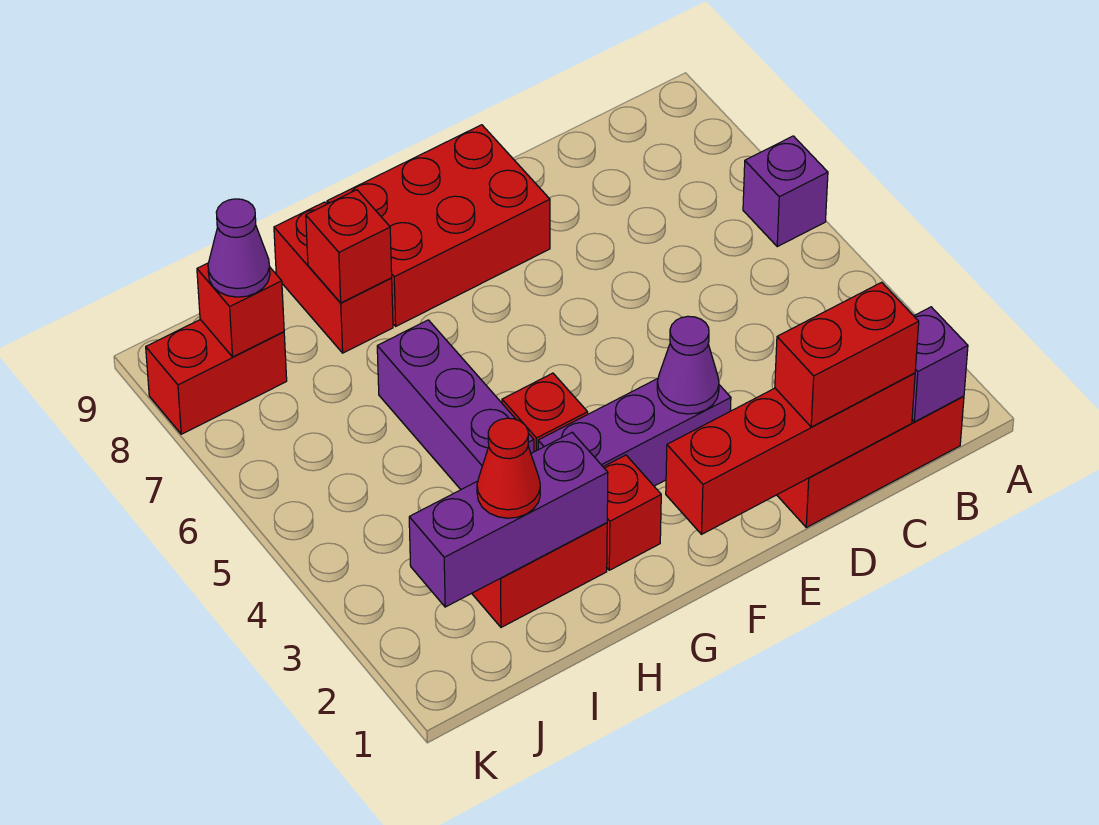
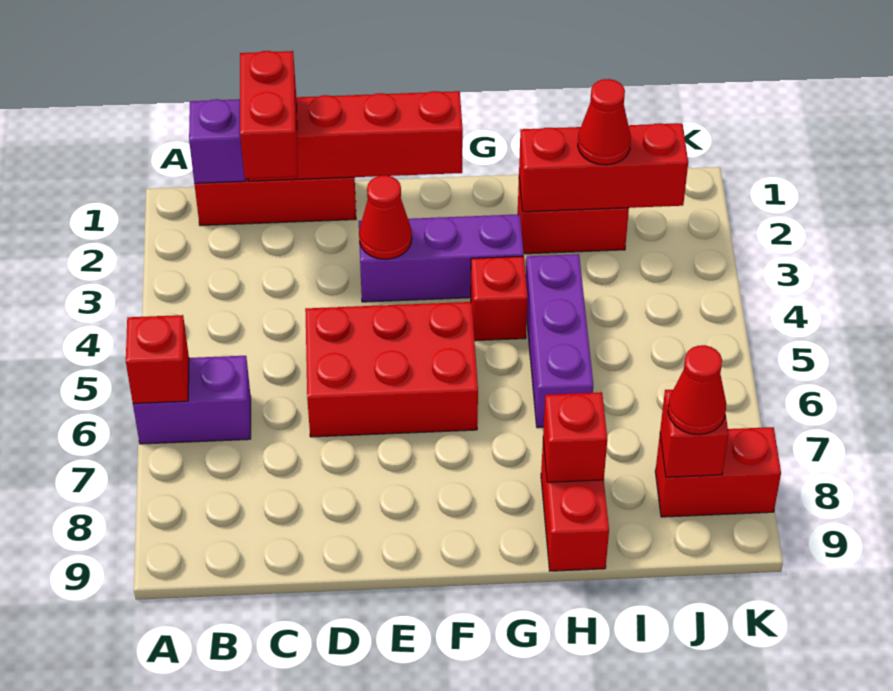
purple 1x1 brick [743,136,828,247] -> purple 1x2 brick [133,356,251,444]
red 1x2 brick [775,282,919,427] -> red 1x2 brick turned to [240,51,298,179]
purple 1x1 cone [657,316,719,414] -> red 1x1 cone [359,175,412,259]
red 2x3 brick [327,125,550,326] -> red 2x3 brick moved to [305,302,478,437]
red 1x1 brick [604,455,661,570] -> red 1x1 brick moved to [126,315,189,403]
purple 1x3 brick [409,432,608,607] -> red 1x3 brick [519,123,688,212]
purple 1x1 cone [208,199,270,297] -> red 1x1 cone [668,345,726,435]

